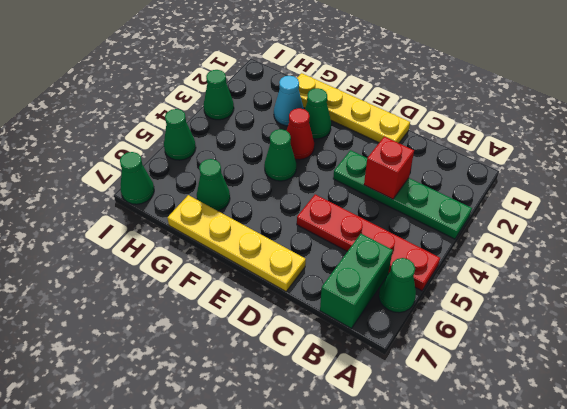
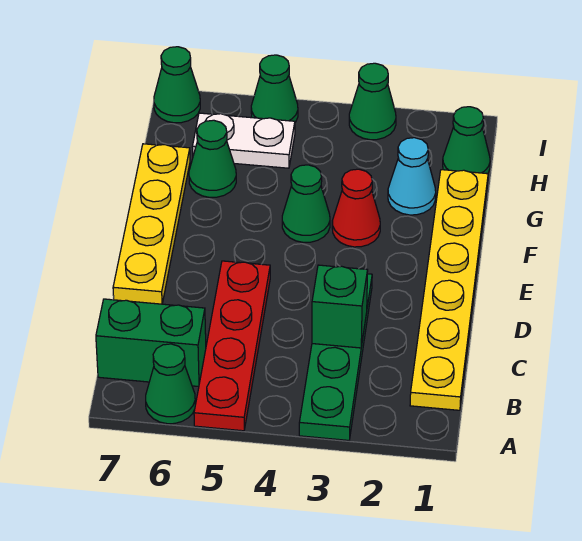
red 1x1 brick [364,137,414,199] -> green 1x1 brick [312,265,368,348]
yellow 1x4 plate [297,73,410,143] -> yellow 1x6 plate [410,170,488,410]
green 1x1 cone [305,88,331,139] -> green 1x1 cone moved to [443,107,490,174]
none -> white 1x2 plate [192,113,295,168]

